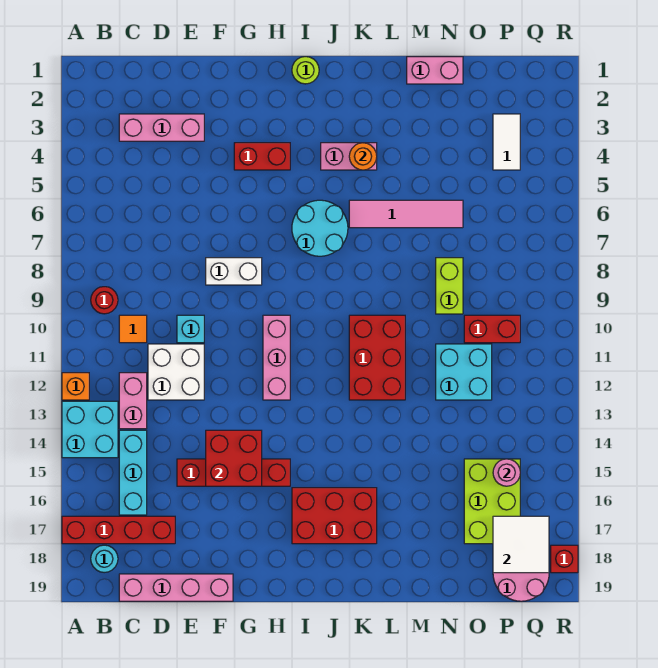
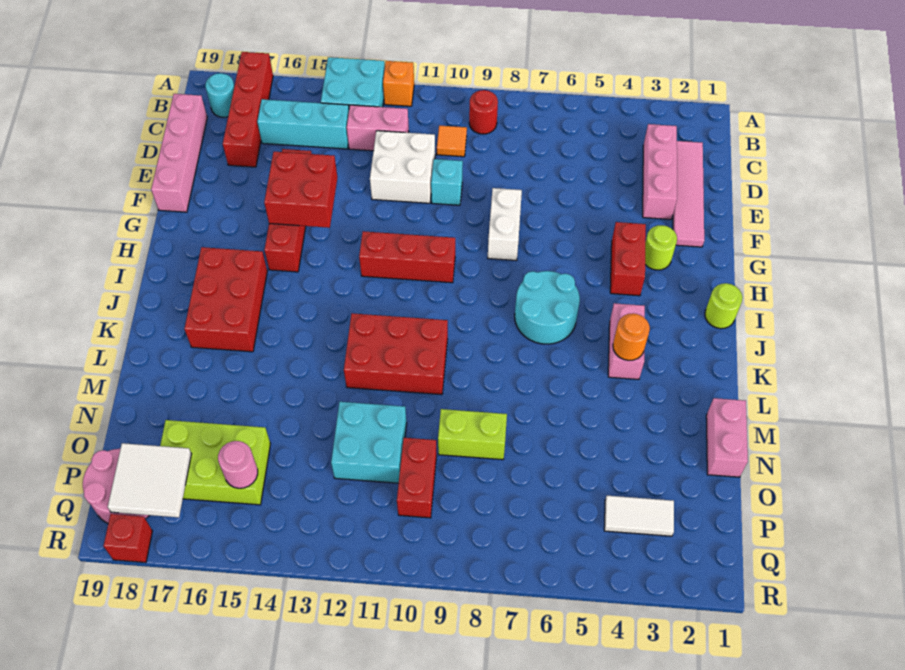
none -> lime 1x1 round brick [645,225,677,270]
pink 1x3 brick [263,315,290,400] -> red 1x3 brick [359,231,455,283]
pink 1x4 tile [349,200,463,228] -> pink 1x4 tile moved to [673,141,704,247]

